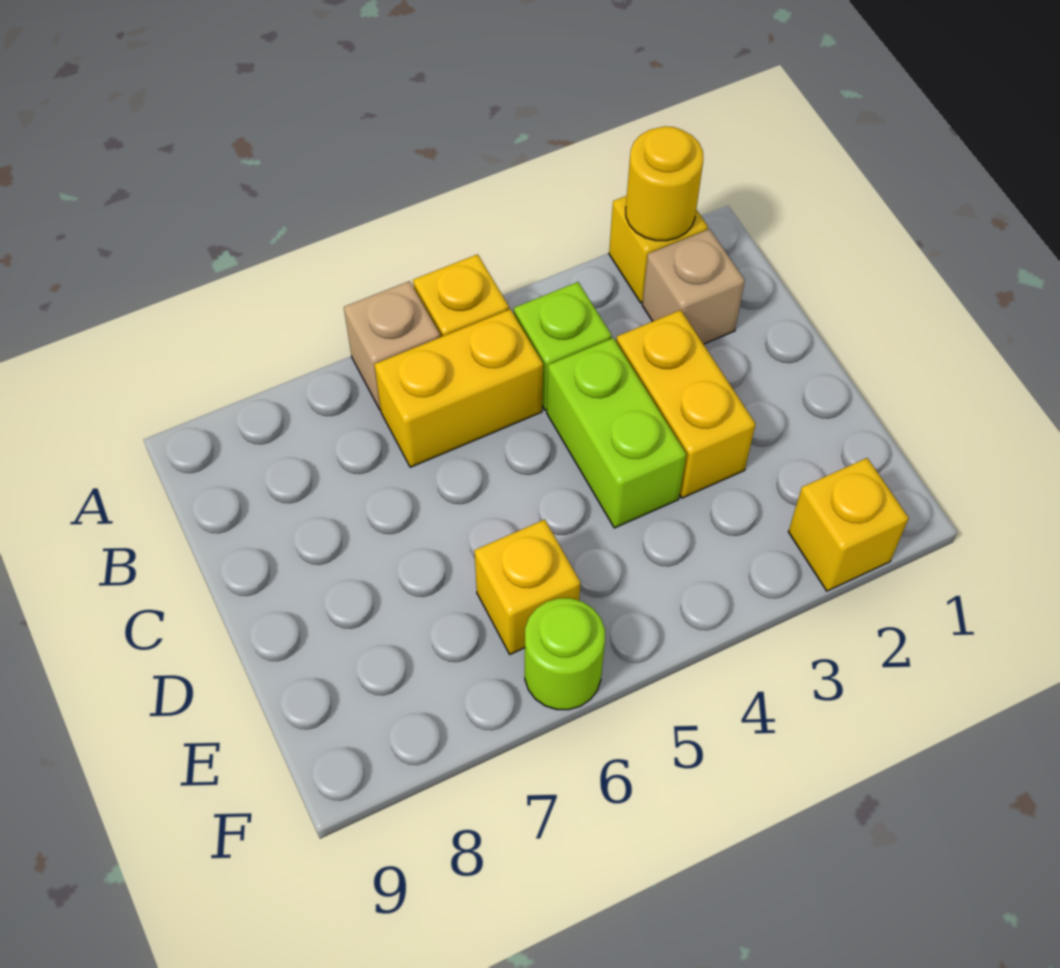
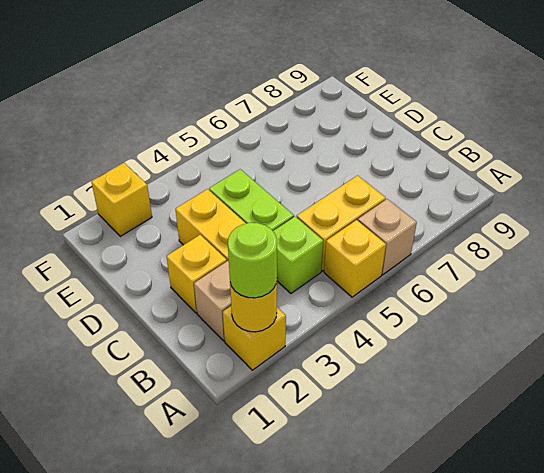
yellow 1x1 brick [474,520,580,654] -> yellow 1x1 brick moved to [167,235,227,313]
lime 1x1 round brick [525,598,605,710] -> lime 1x1 round brick moved to [228,223,277,298]

